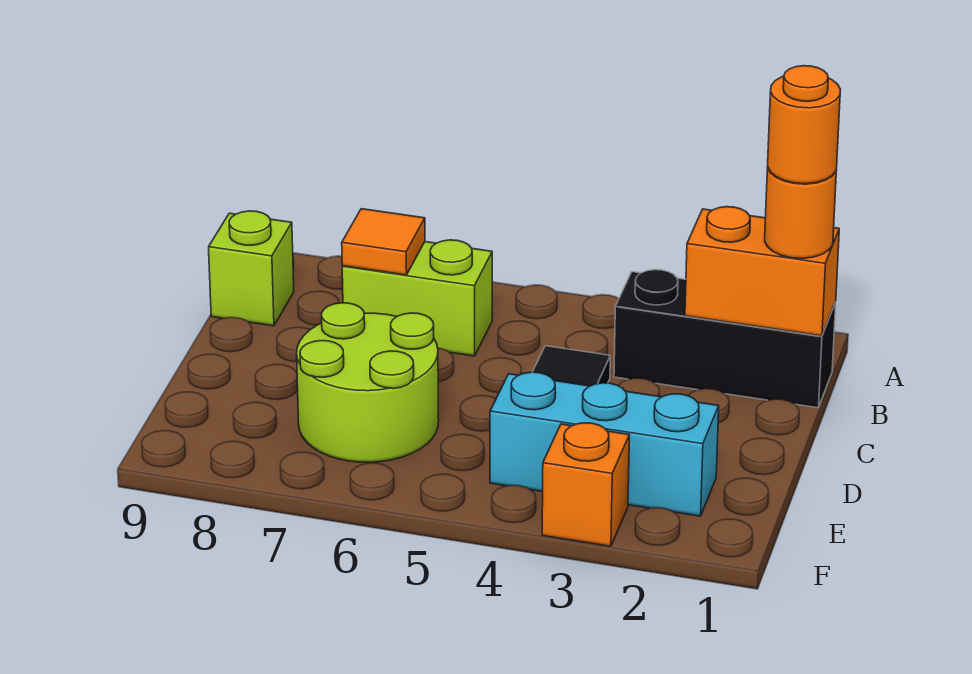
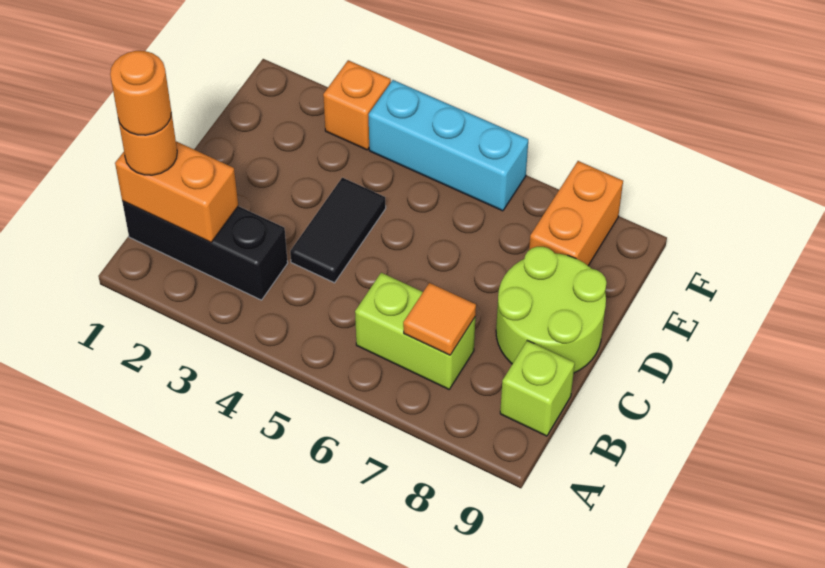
lime 2x2 round brick [297,303,439,462] -> lime 2x2 round brick moved to [496,247,607,373]
cyan 1x3 brick [490,372,719,516] -> cyan 1x3 brick moved to [369,80,528,211]
none -> orange 1x2 brick [529,161,623,266]

